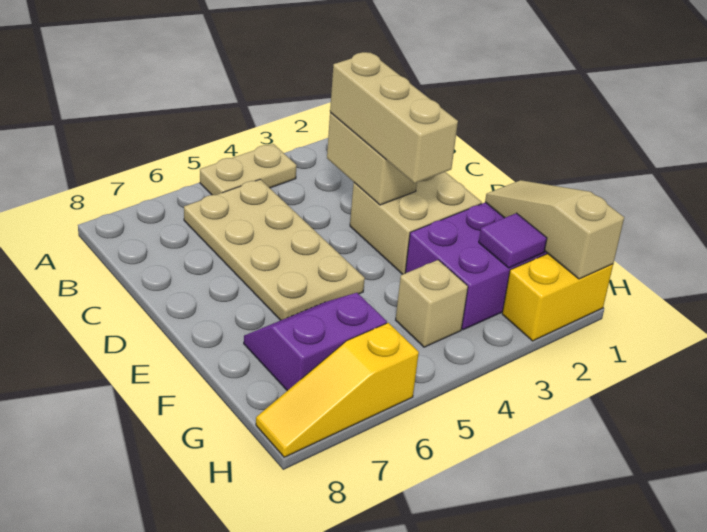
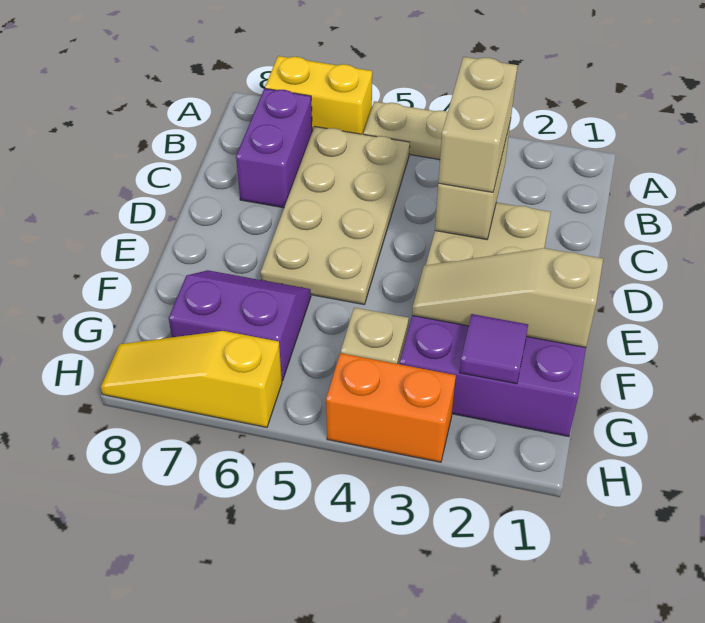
none -> purple 1x2 brick [236,88,312,208]
tan 1x3 brick [330,52,458,183] -> tan 1x2 brick [438,57,518,192]
tan 1x3 slope [485,180,624,279] -> tan 1x3 slope turned to [412,248,603,347]
yellow 1x2 brick [502,254,613,341] -> yellow 1x2 brick moved to [265,56,372,134]
none -> orange 1x2 brick [326,353,456,462]

